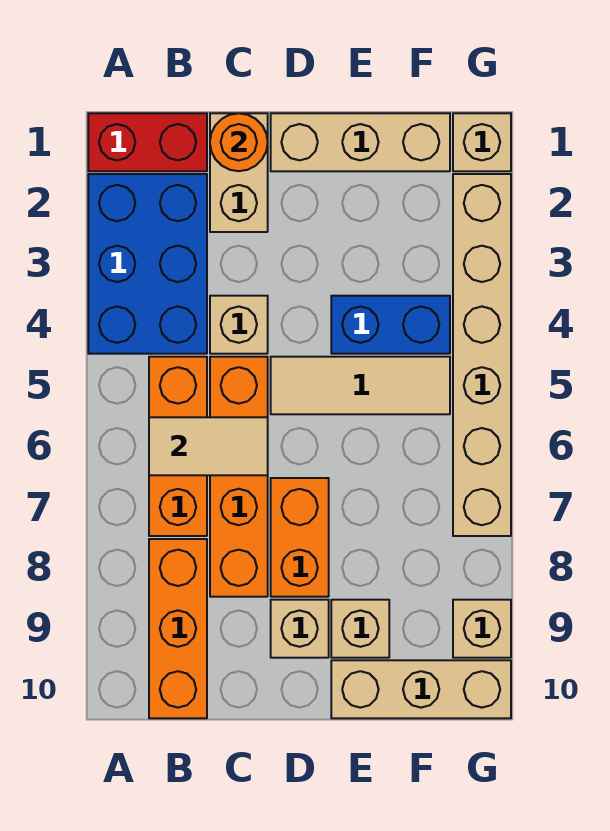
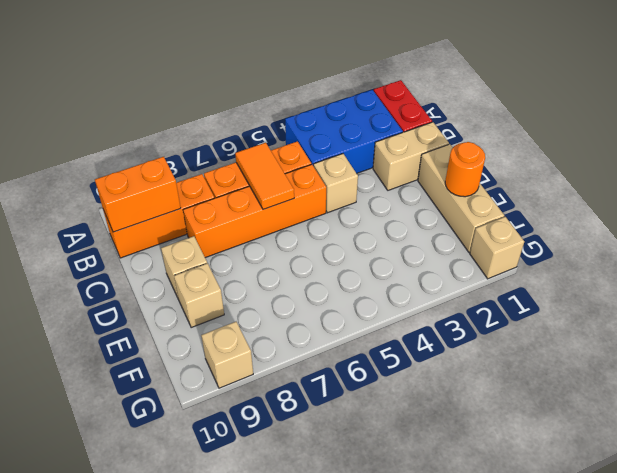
tan 1x2 tile [149,417,268,475] -> orange 1x2 tile [235,143,294,210]
orange 1x1 round brick [210,113,268,171] -> orange 1x1 round brick moved to [445,142,485,197]
tan 1x3 tile [271,357,450,414] -> none
orange 1x2 brick [271,478,329,597] -> orange 1x2 brick moved to [95,157,181,232]
blue 1x2 brick [331,296,450,354] -> none
tan 1x3 brick [331,660,511,718] -> none
tan 1x6 brick [453,174,511,536] -> none

